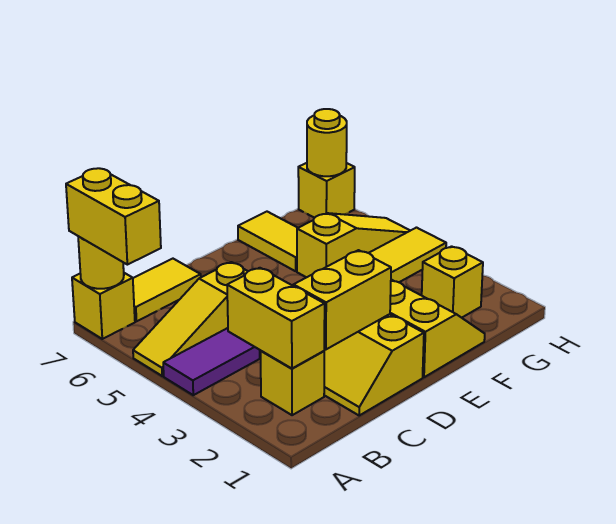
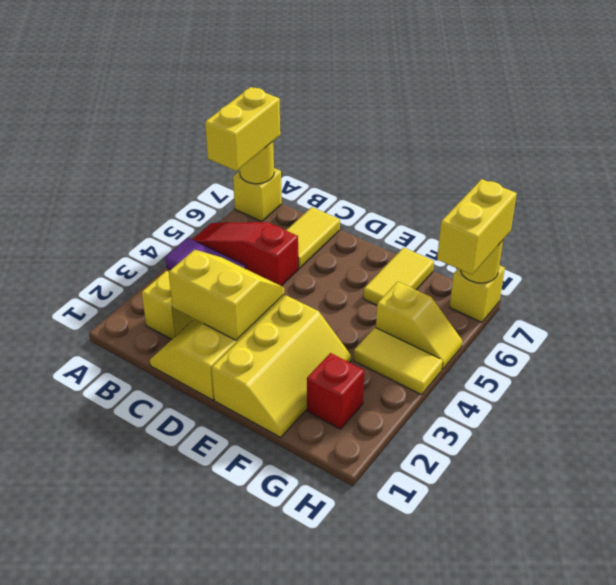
yellow 1x3 slope [133,262,248,376] -> red 1x3 slope [192,222,298,286]
yellow 1x2 brick [227,268,325,368] -> yellow 1x2 brick moved to [437,179,517,275]
yellow 1x2 tile [133,259,201,321] -> yellow 1x2 tile turned to [286,207,340,268]
yellow 1x3 slope [297,213,410,277] -> yellow 1x2 slope [376,282,462,370]
yellow 1x1 brick [422,246,483,318] -> red 1x1 brick [307,353,364,429]

